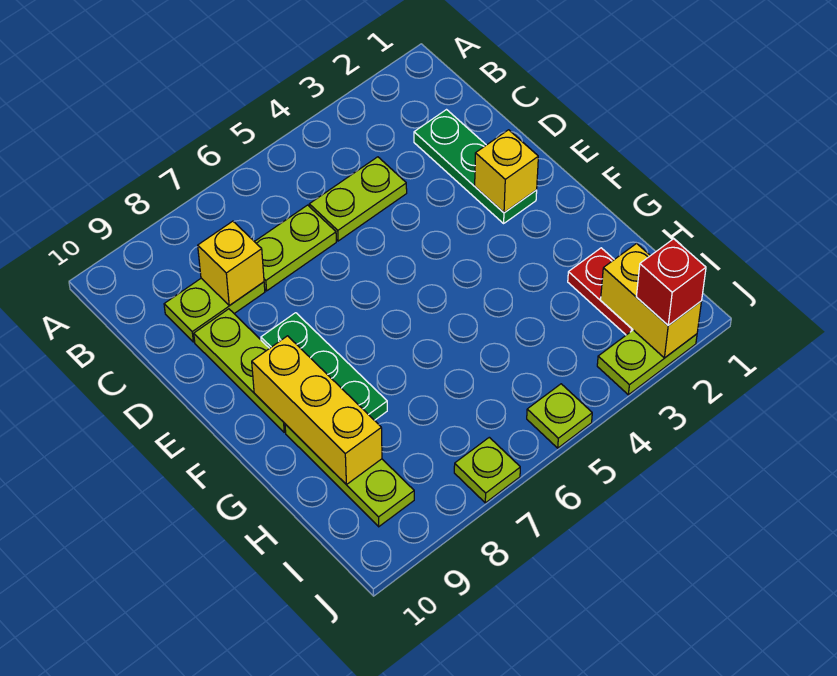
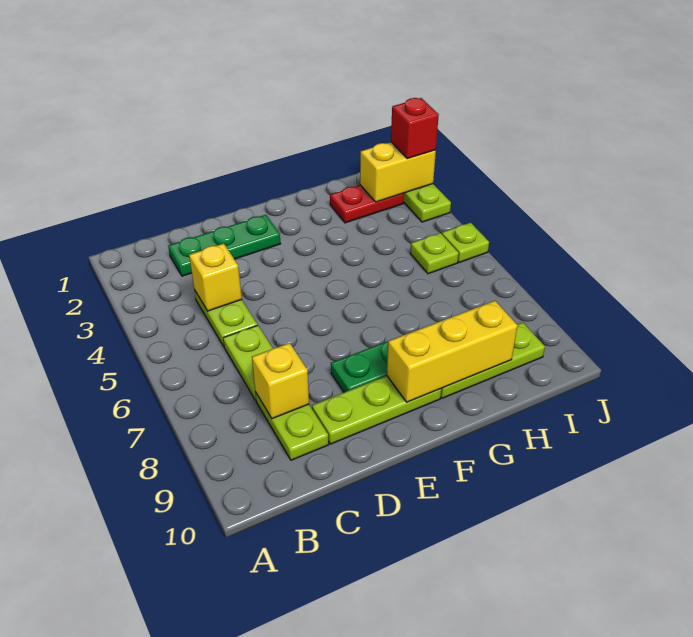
yellow 1x1 brick [475,130,538,213] -> yellow 1x1 brick moved to [189,243,242,311]
lime 1x1 plate [454,437,520,503] -> lime 1x1 plate moved to [410,233,459,274]

